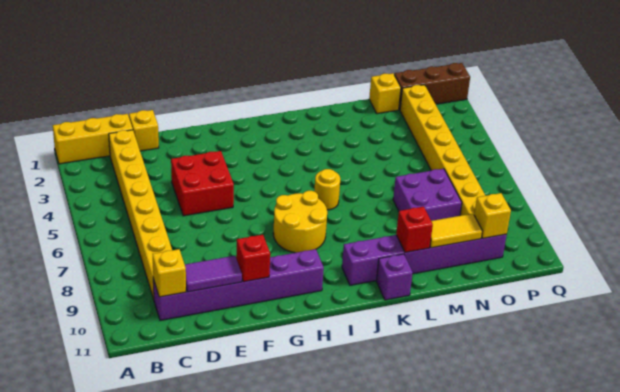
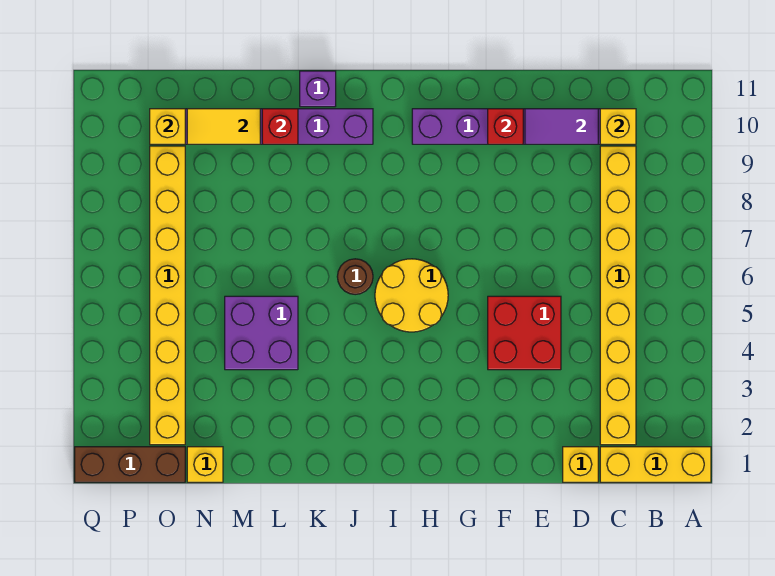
yellow 2x2 round brick [273,191,327,253] -> yellow 2x2 round brick moved to [375,259,448,332]
yellow 1x1 round brick [314,169,340,210] -> brown 1x1 round brick [337,259,373,295]
purple 2x2 brick [393,169,462,221] -> purple 2x2 brick moved to [225,296,298,370]

